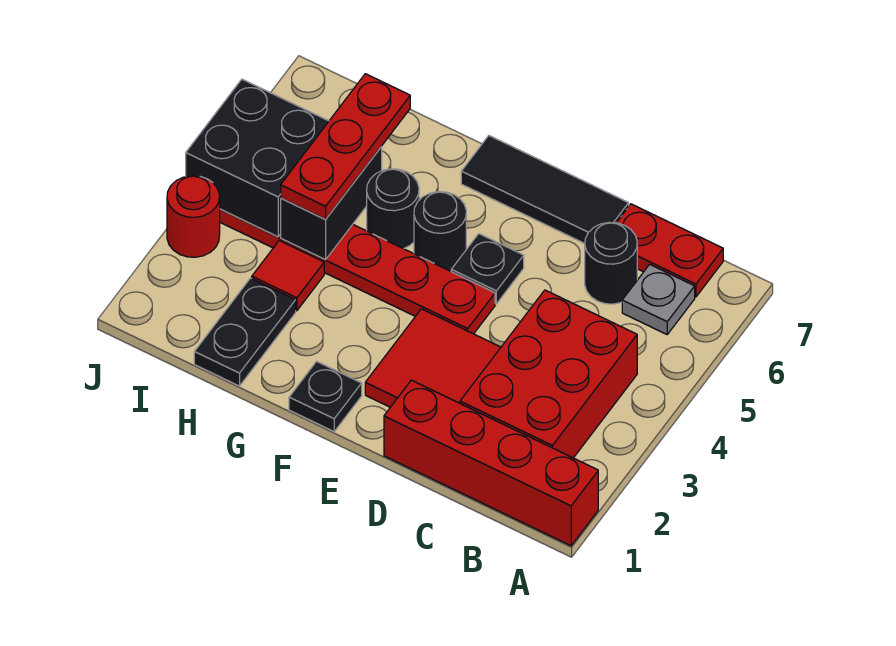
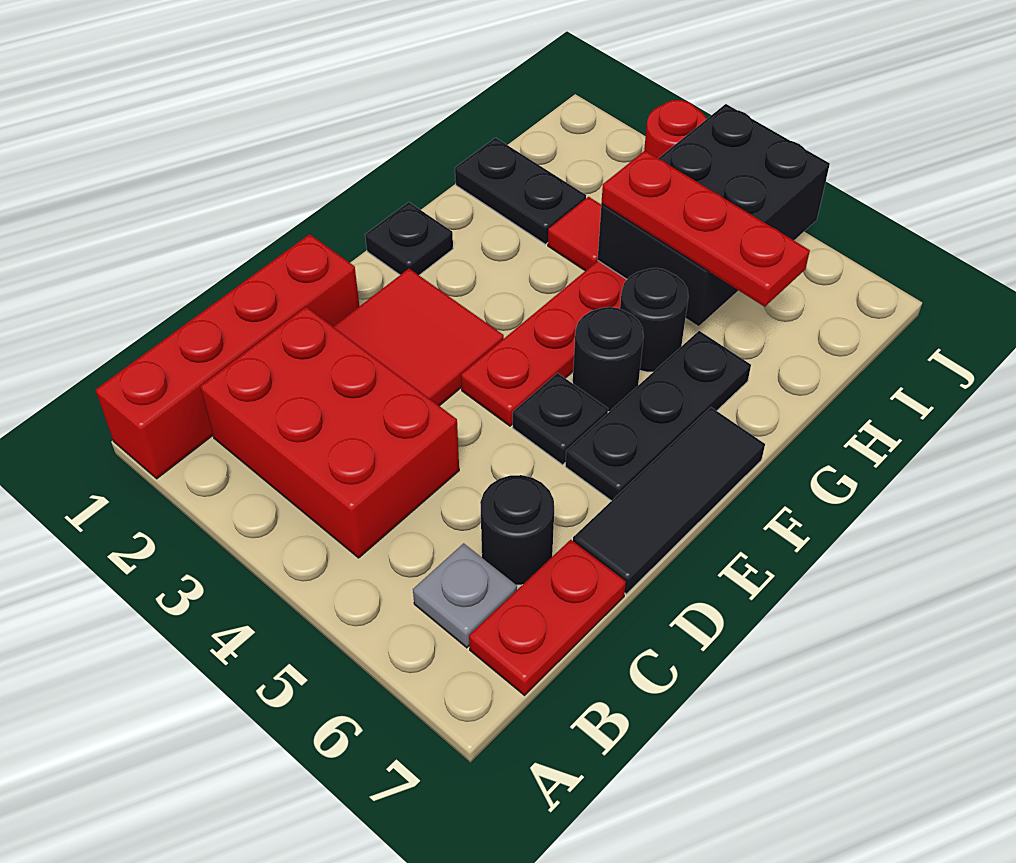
none -> black 1x3 plate [565,331,751,501]

